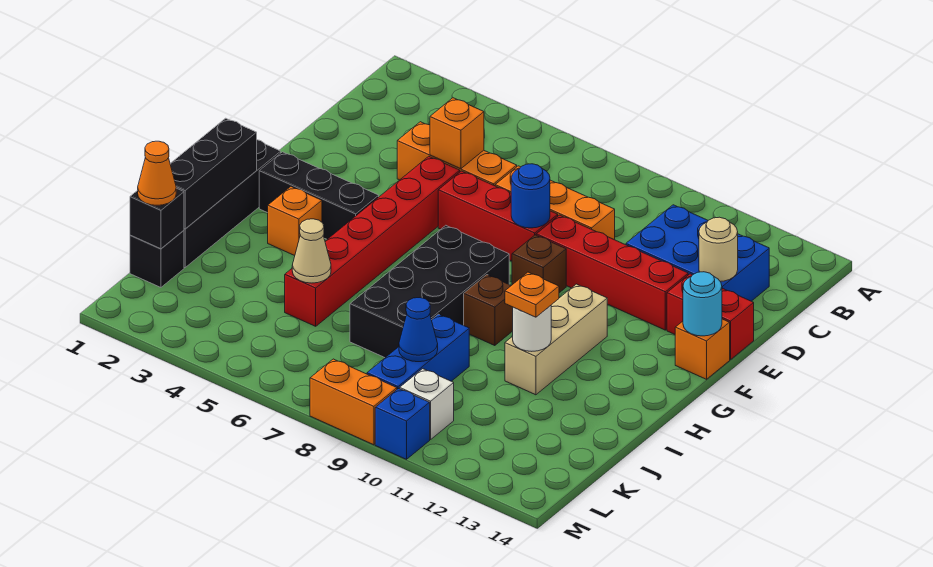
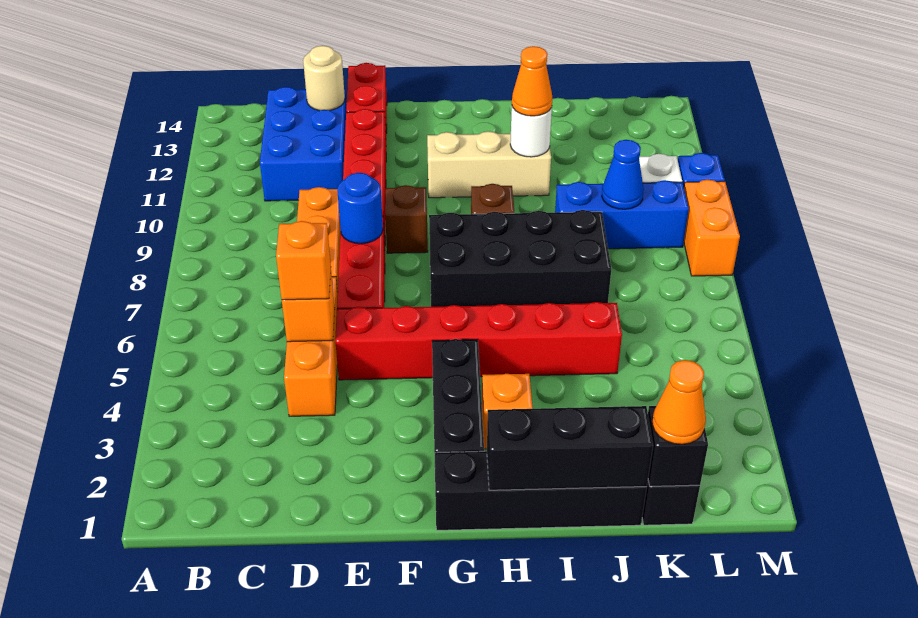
orange 1x1 brick [675,319,730,379] -> orange 1x1 brick moved to [276,221,331,300]
cyan 1x1 round brick [683,272,722,336] -> none
orange 1x1 plate [505,272,559,317] -> orange 1x1 cone [512,46,552,116]
tan 1x1 cone [292,219,331,283] -> none

